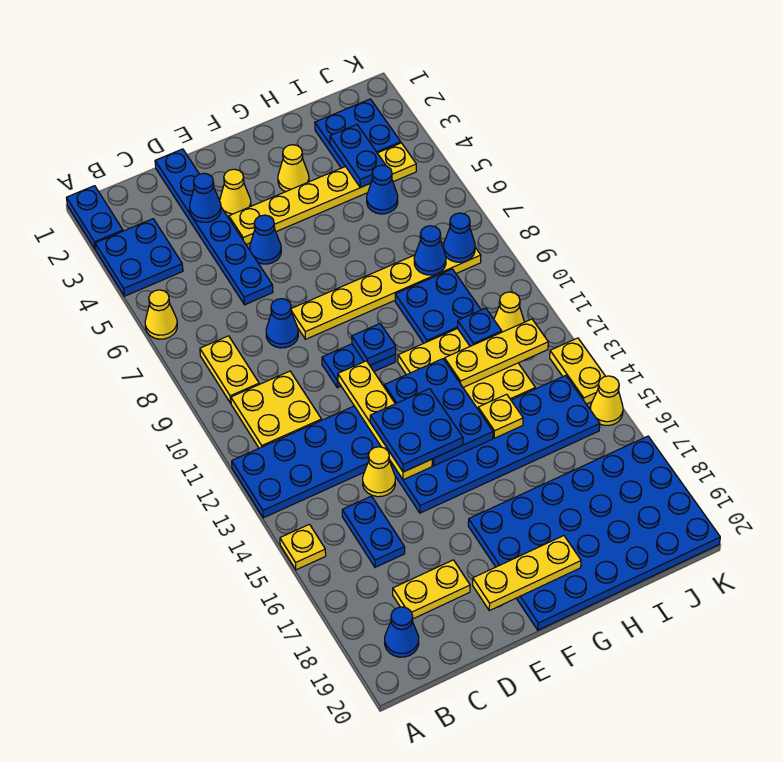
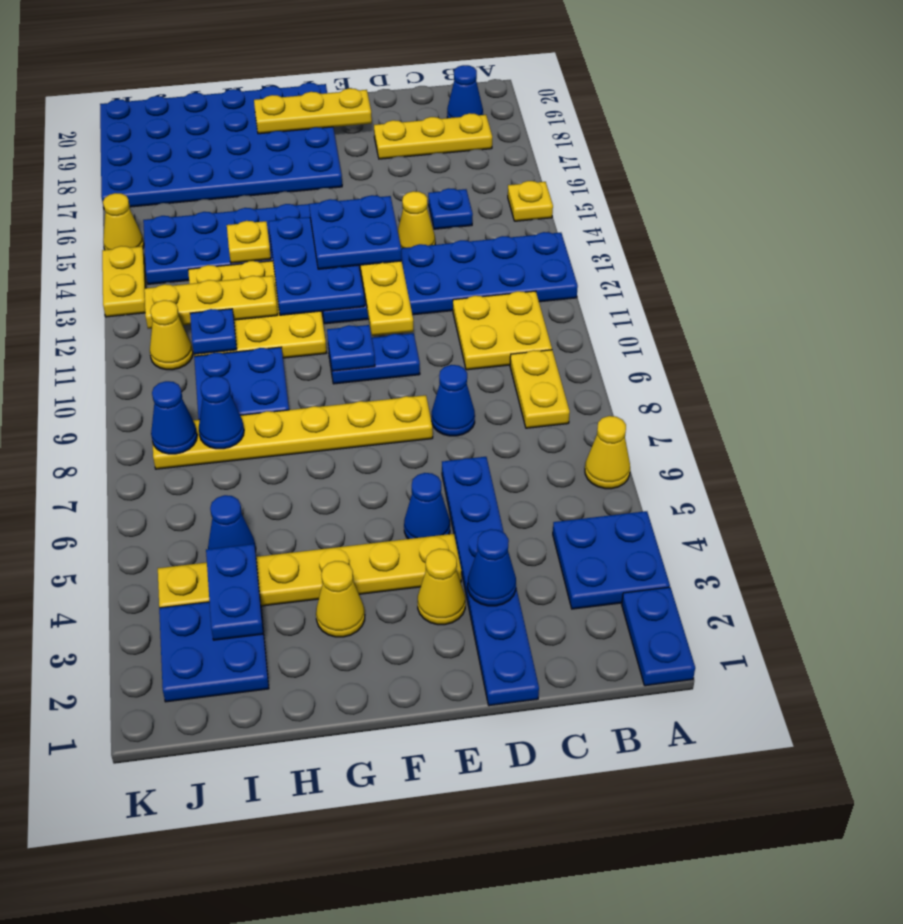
blue 1x2 plate [342,496,405,567] -> blue 1x1 plate [428,188,473,229]
yellow 1x2 plate [393,560,470,619] -> yellow 1x3 plate [374,113,492,159]

